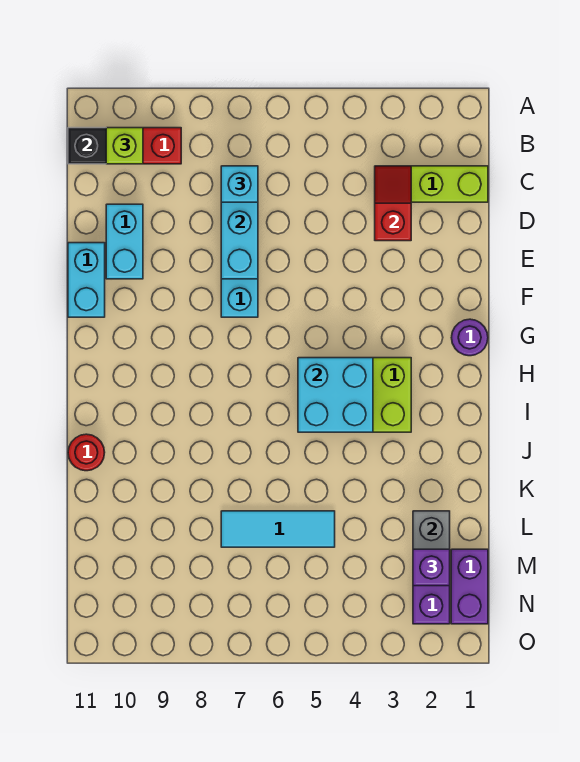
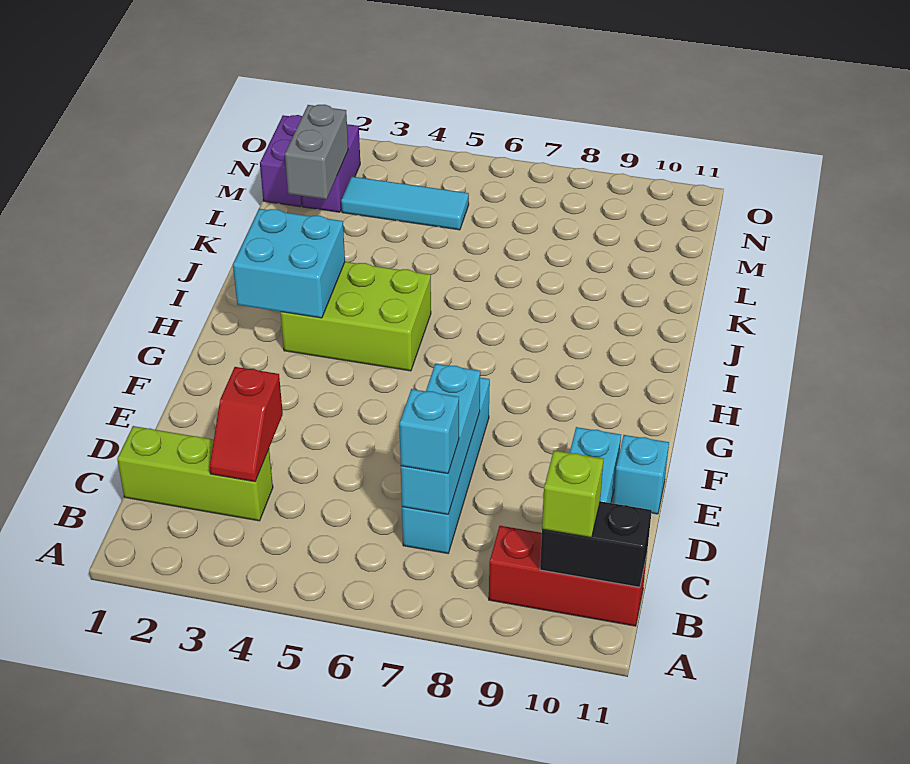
cyan 1x2 brick [68,243,105,317] -> cyan 1x1 brick [613,435,669,514]
purple 1x1 round brick [451,319,488,356] -> none
cyan 2x2 brick [298,358,373,432] -> cyan 2x2 brick moved to [233,209,345,318]
red 1x1 round brick [68,434,105,471] -> none
cyan 1x3 tile [221,511,335,547] -> cyan 1x3 tile moved to [341,177,469,230]
purple 1x1 brick [413,549,450,586] -> none

